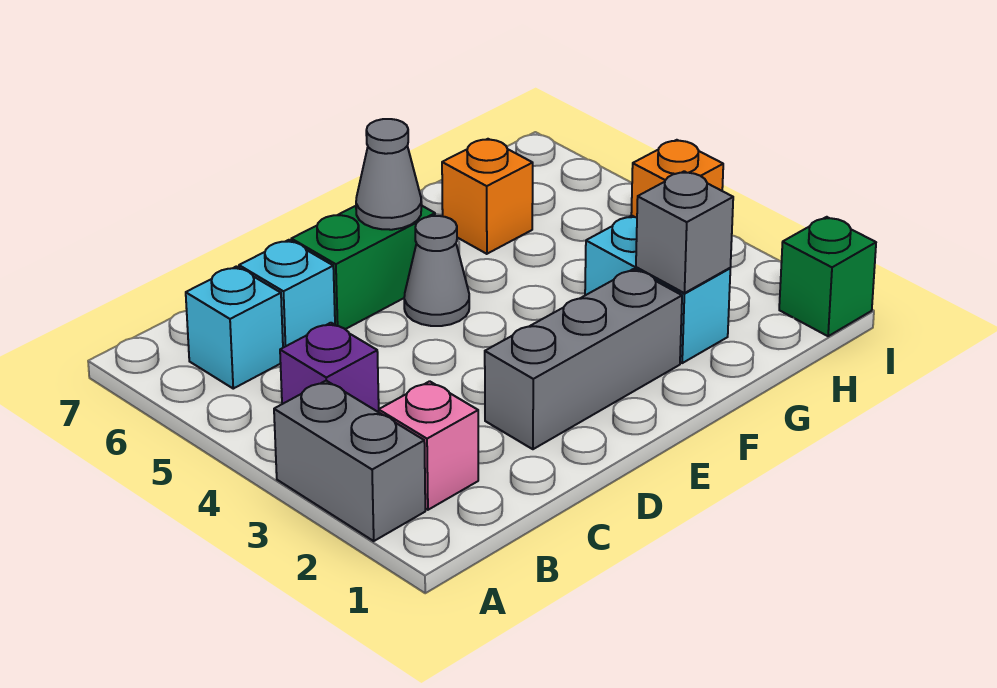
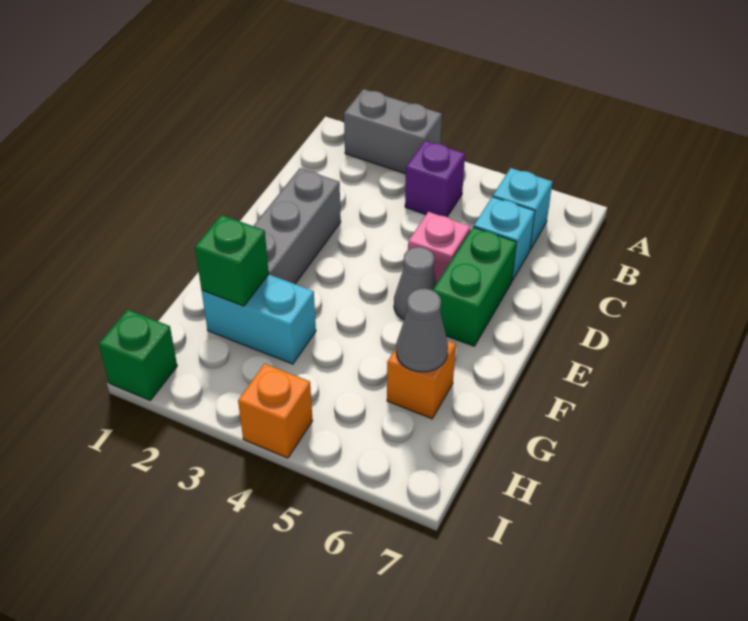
pink 1x1 brick [379,381,478,510] -> pink 1x1 brick moved to [408,212,471,283]
grey 1x1 cone [356,119,421,230] -> grey 1x1 cone moved to [396,289,448,372]
grey 1x1 brick [636,171,733,293] -> green 1x1 brick [195,215,269,306]

